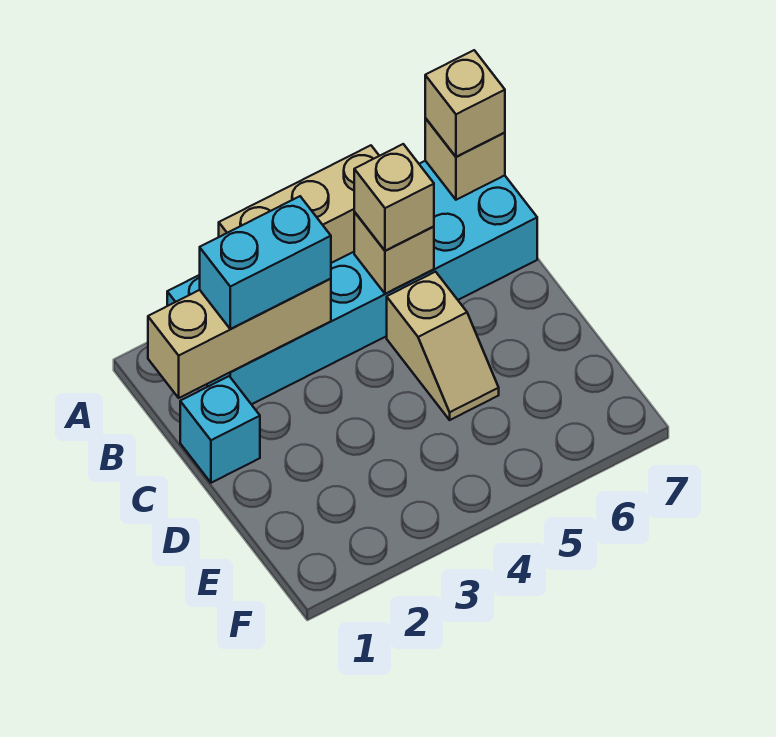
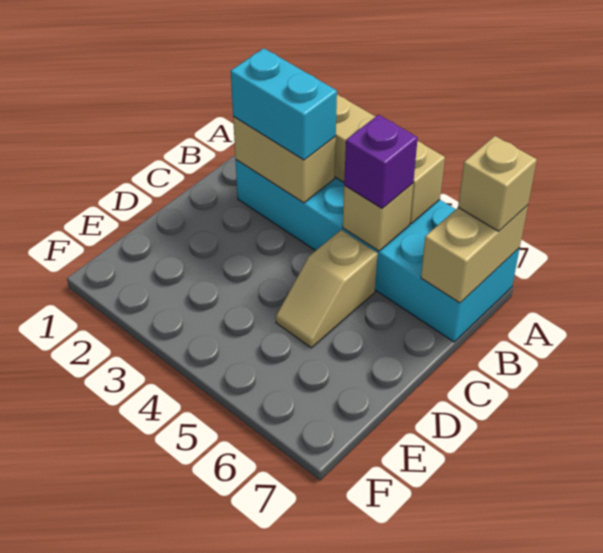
tan 1x1 brick [425,118,505,200] -> tan 1x2 brick [421,205,528,303]
tan 1x3 brick [148,279,331,398] -> tan 1x2 brick [233,117,336,203]
tan 1x1 brick [354,144,434,251] -> purple 1x1 brick [344,115,418,208]
cyan 1x1 brick [180,376,260,483] -> none

